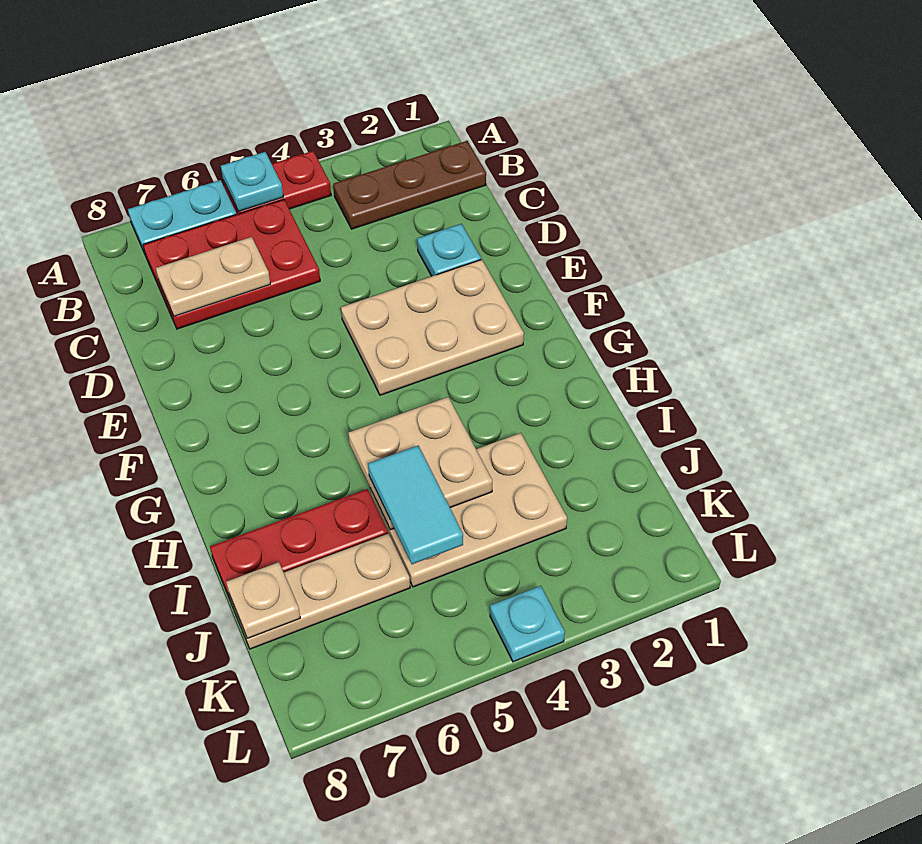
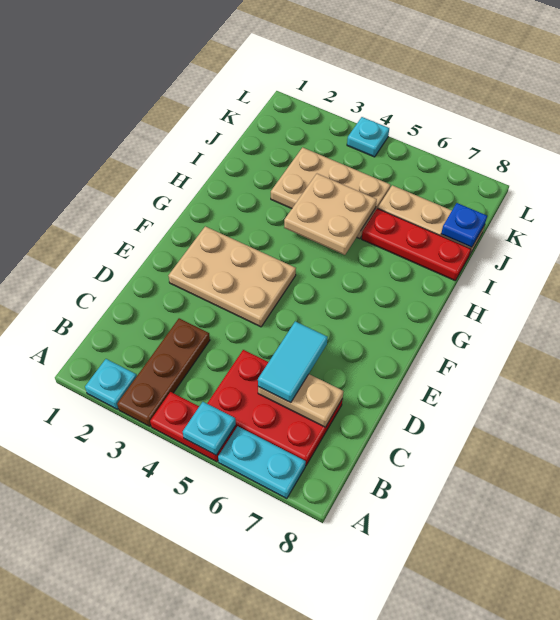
brown 1x3 plate [333,141,486,229] -> brown 1x3 plate turned to [117,318,210,426]
cyan 1x1 plate [417,224,481,276] -> cyan 1x1 plate moved to [85,359,137,409]
cyan 1x2 tile [368,446,463,564] -> cyan 1x2 tile moved to [258,321,328,403]
tan 1x1 plate [226,562,300,638] -> blue 1x1 plate [441,203,487,247]

